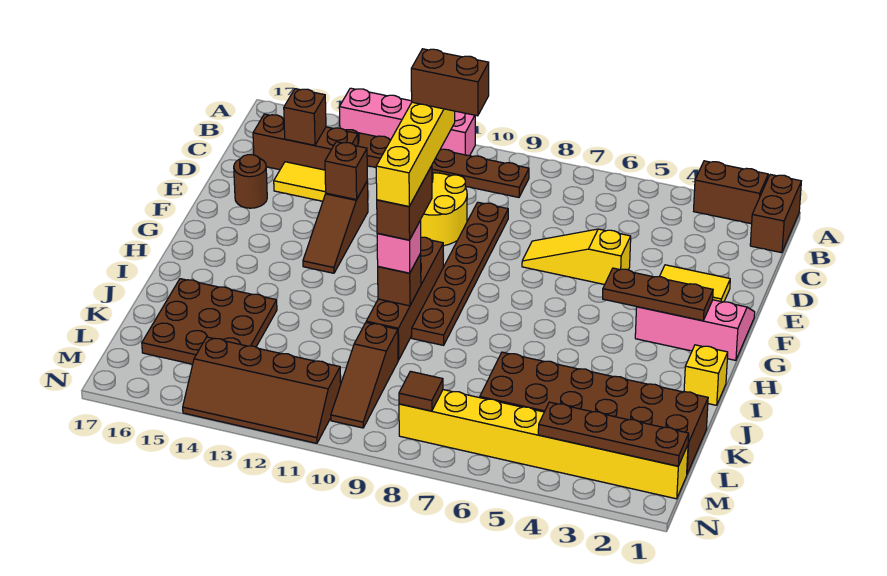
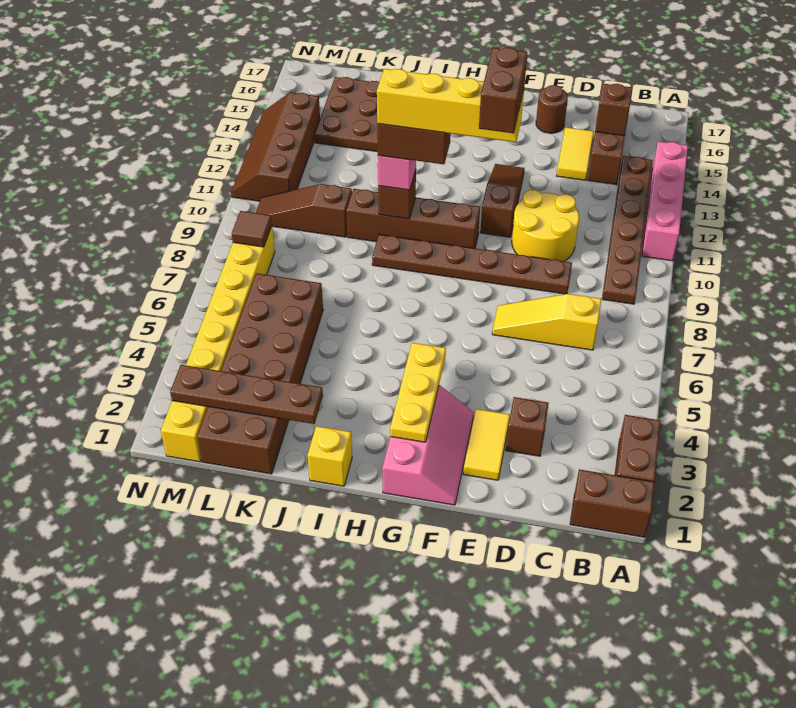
yellow 1x3 slope [522,229,631,285] -> yellow 1x3 slope turned to [492,294,601,350]
brown 1x3 slope [303,181,368,273] -> brown 1x3 slope turned to [480,164,524,237]
brown 1x1 brick [325,142,367,200] -> brown 1x1 brick moved to [506,397,549,456]
brown 1x3 plate [603,268,713,321] -> yellow 1x3 plate [390,343,446,442]
brown 1x4 plate [538,402,689,466] -> brown 1x4 plate turned to [170,365,323,424]

